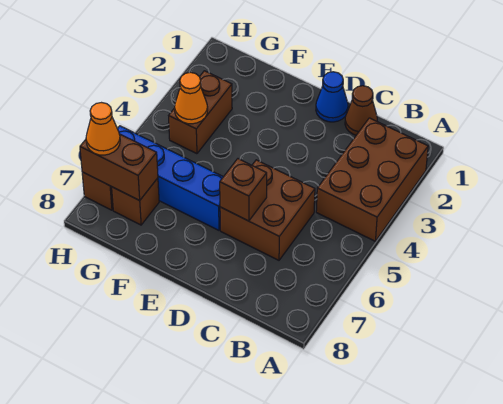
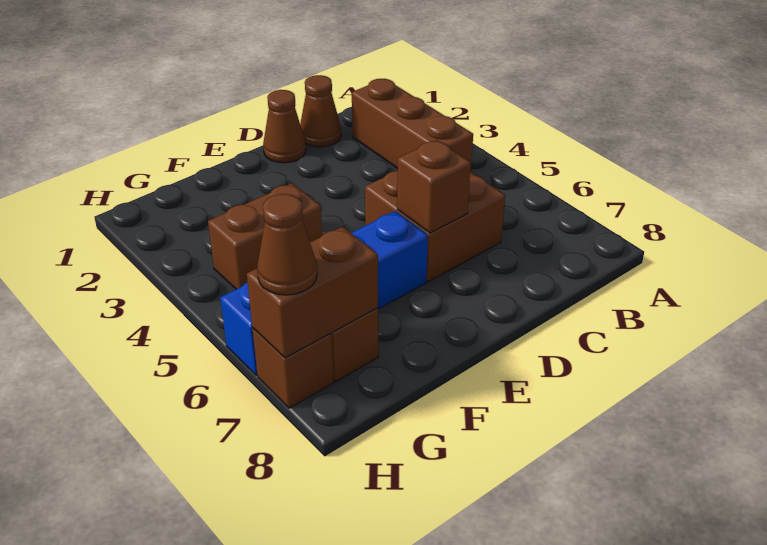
brown 2x3 brick [316,118,428,241] -> brown 1x3 brick [352,79,473,172]
blue 1x1 cone [316,72,348,122] -> brown 1x1 cone [263,90,306,163]
brown 1x2 brick [169,71,232,154] -> brown 1x2 brick turned to [208,183,322,289]
orange 1x1 cone [175,72,208,124] -> none
orange 1x1 cone [86,103,120,155] -> brown 1x1 cone [257,194,317,295]

